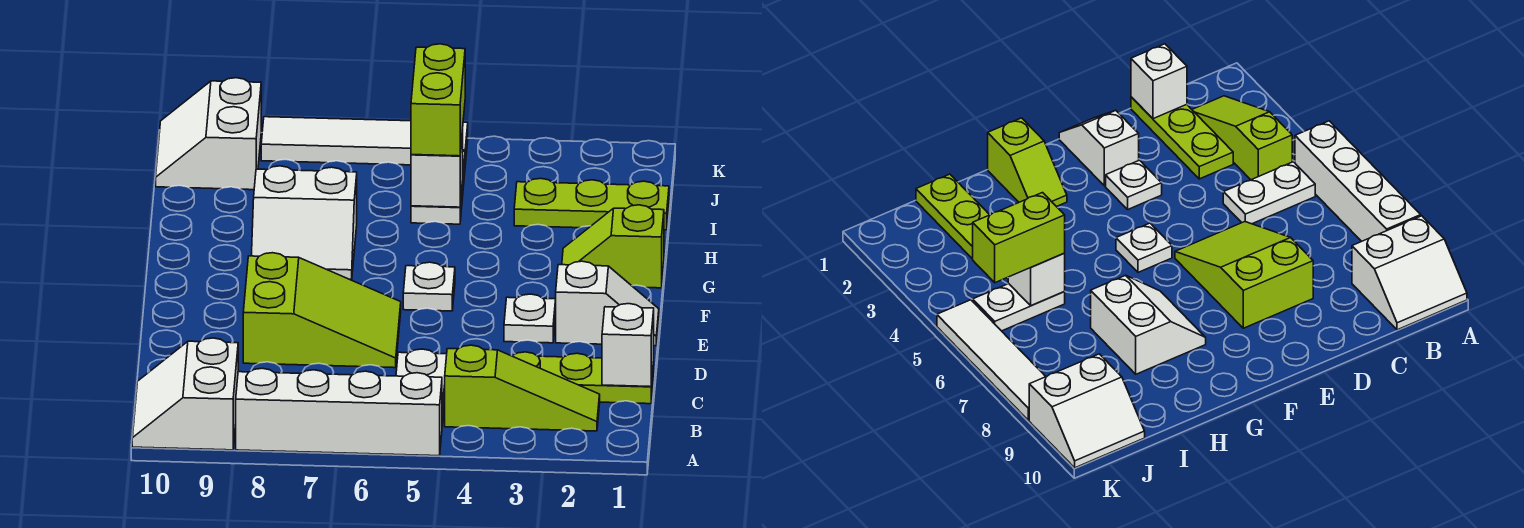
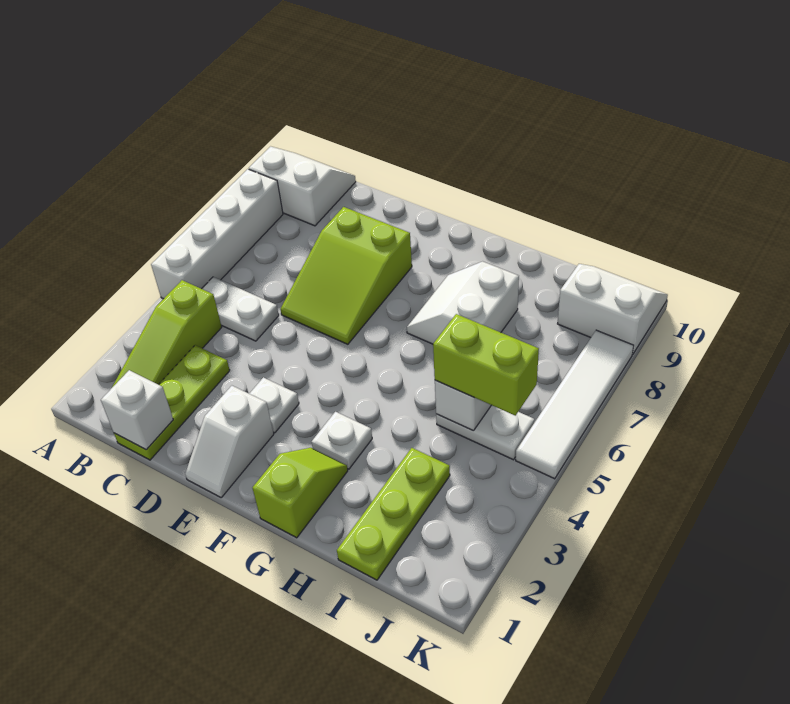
white 1x1 plate [403,262,455,311] -> white 1x1 plate moved to [312,412,372,469]

